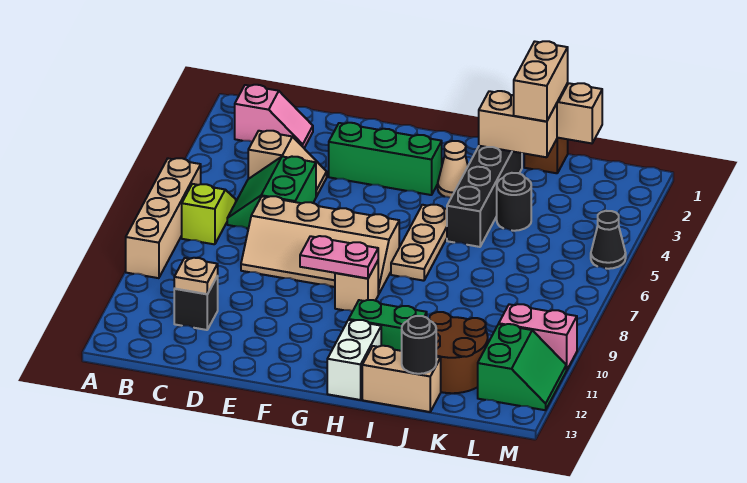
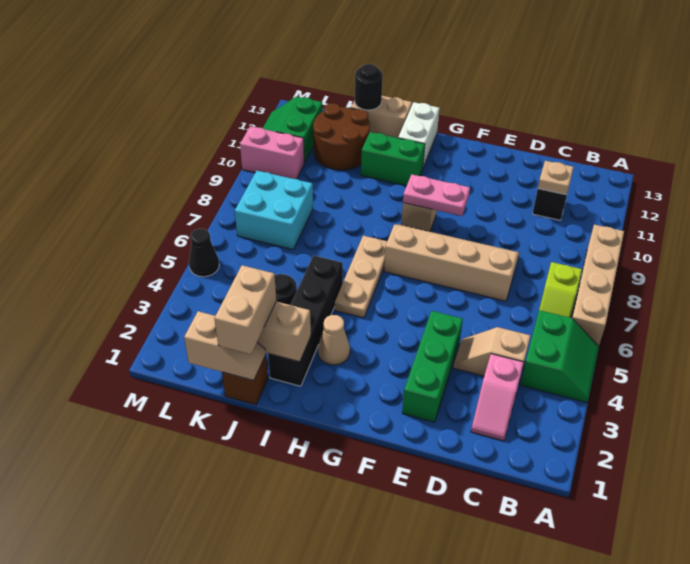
pink 1x2 slope [235,85,313,148] -> pink 1x2 slope turned to [471,354,524,441]
green 2x2 slope [227,157,316,229] -> green 2x2 slope moved to [520,310,599,403]
green 1x3 brick [329,123,442,195] -> green 1x3 brick turned to [402,311,463,422]
none -> cyan 2x2 brick [235,171,313,250]

